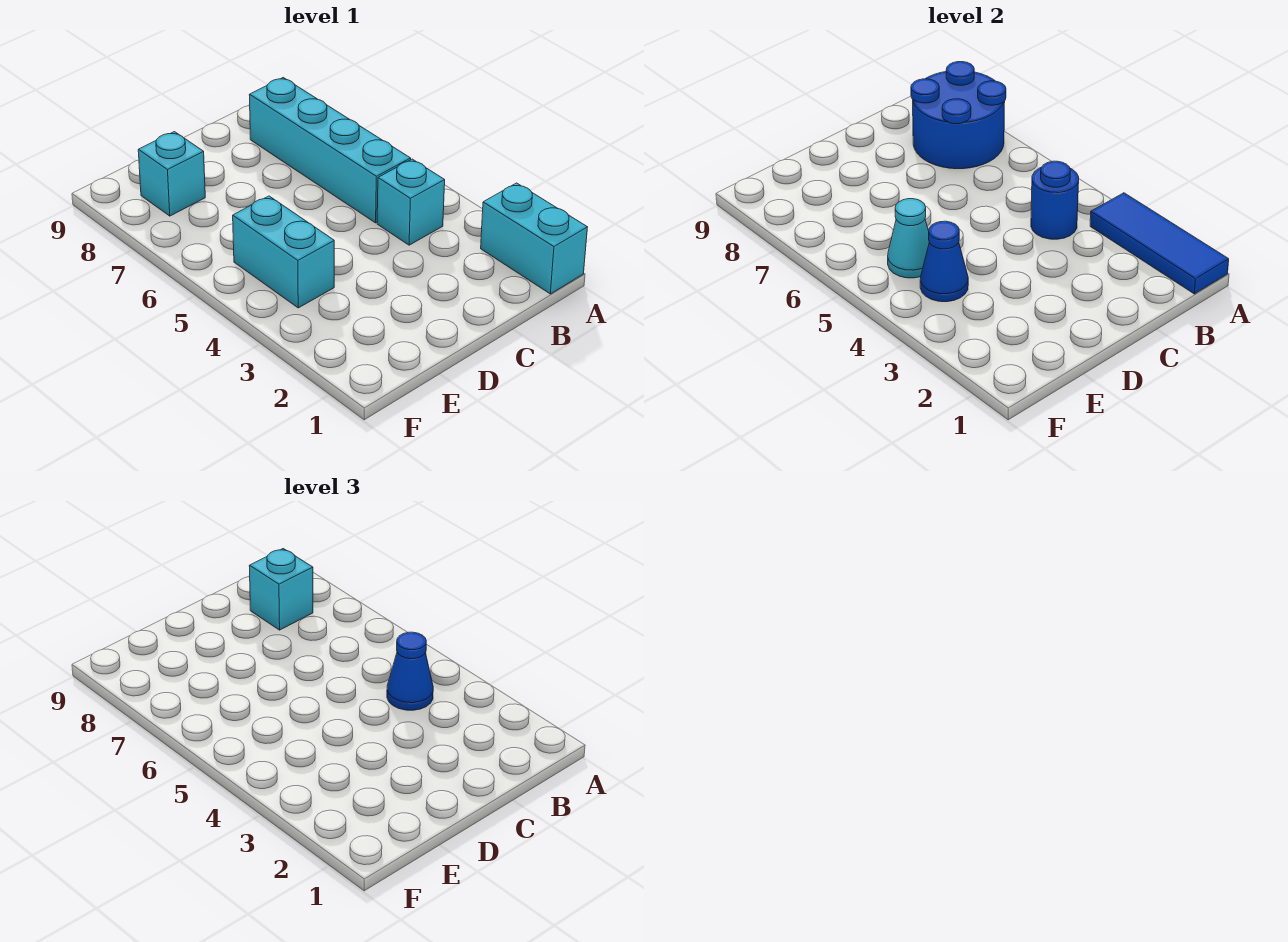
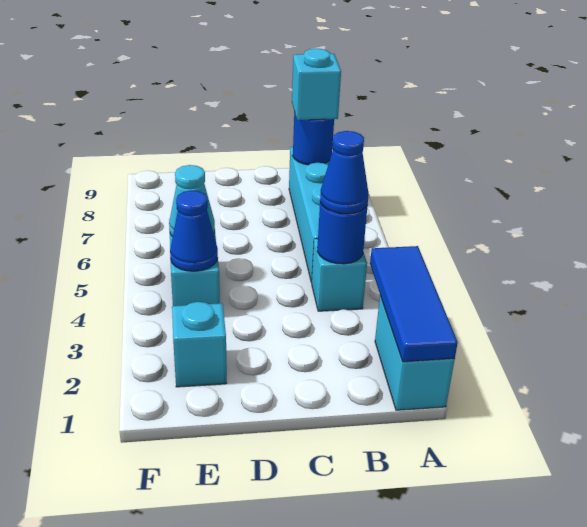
blue 2x2 round brick [911,62,1006,169] -> blue 1x1 round brick [293,112,334,165]
cyan 1x1 brick [138,132,205,216] -> cyan 1x1 brick moved to [172,302,227,387]

